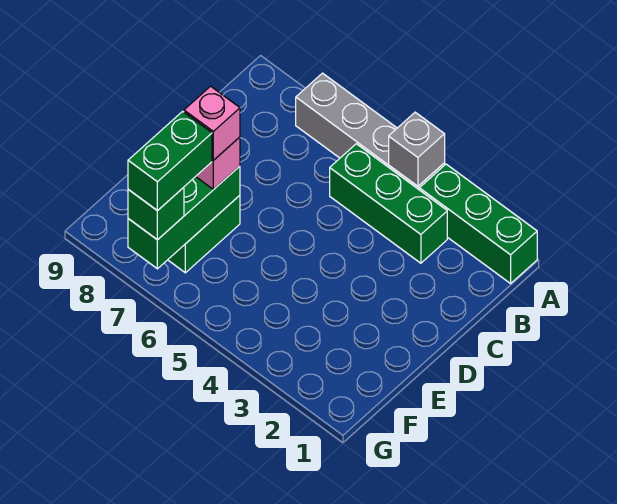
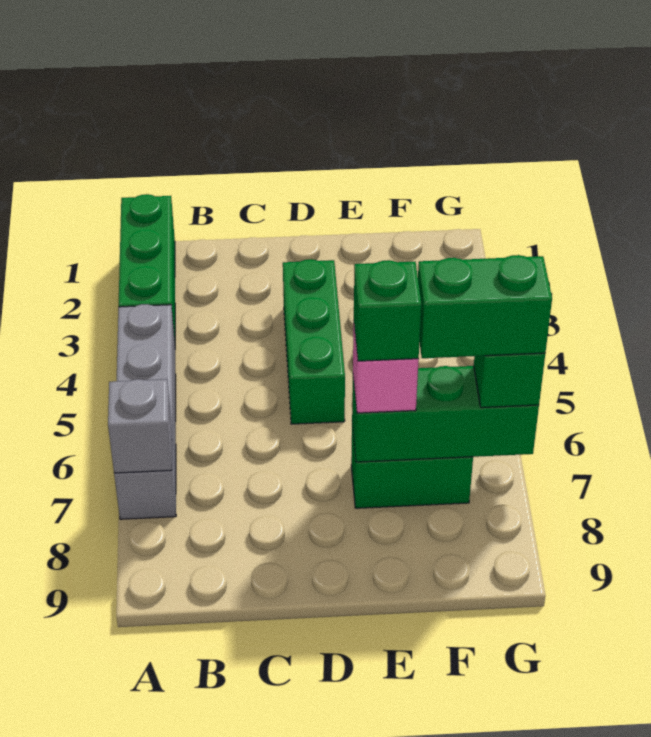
grey 1x1 brick [389,112,445,186] -> grey 1x1 brick moved to [108,379,172,473]
green 1x3 brick [330,144,447,263] -> green 1x3 brick moved to [283,259,345,424]
pink 1x1 brick [184,86,240,160] -> green 1x1 brick [354,260,421,361]

